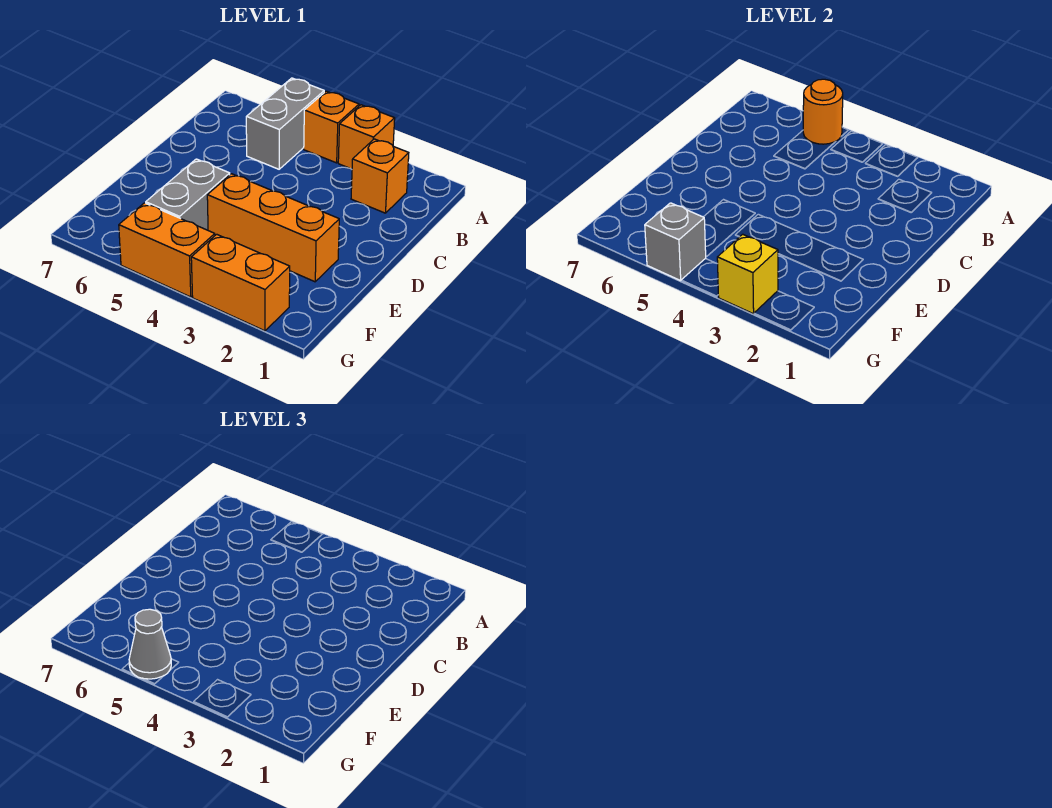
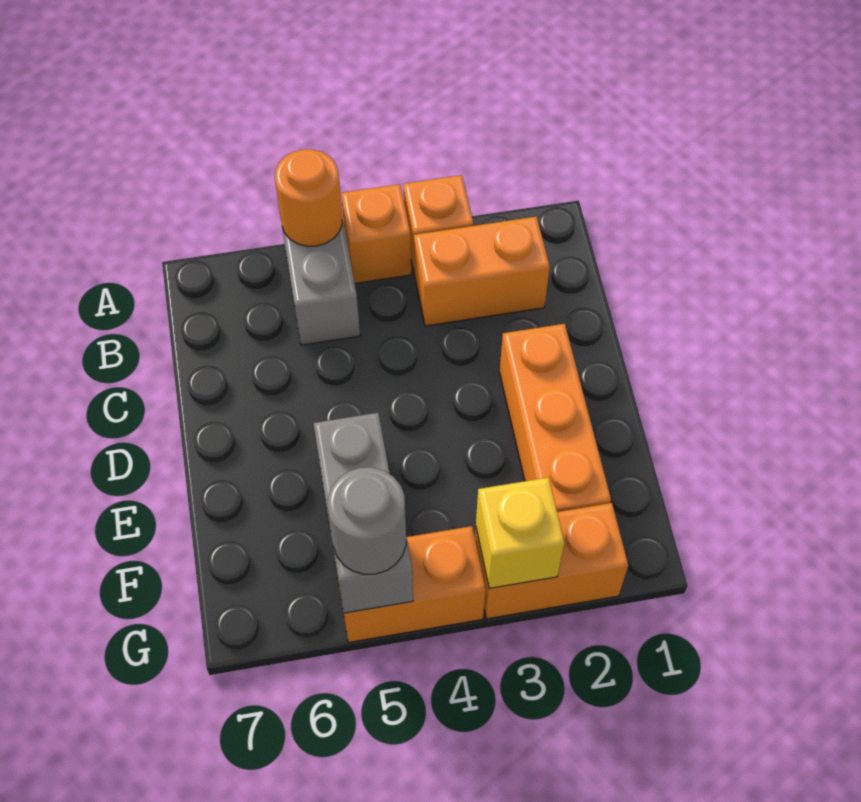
orange 1x1 brick [351,139,409,213] -> orange 1x2 brick [414,217,550,326]
orange 1x3 brick [207,174,339,282] -> orange 1x3 brick turned to [500,324,611,512]
grey 1x1 cone [129,609,171,679] -> grey 1x1 round brick [328,467,406,574]

